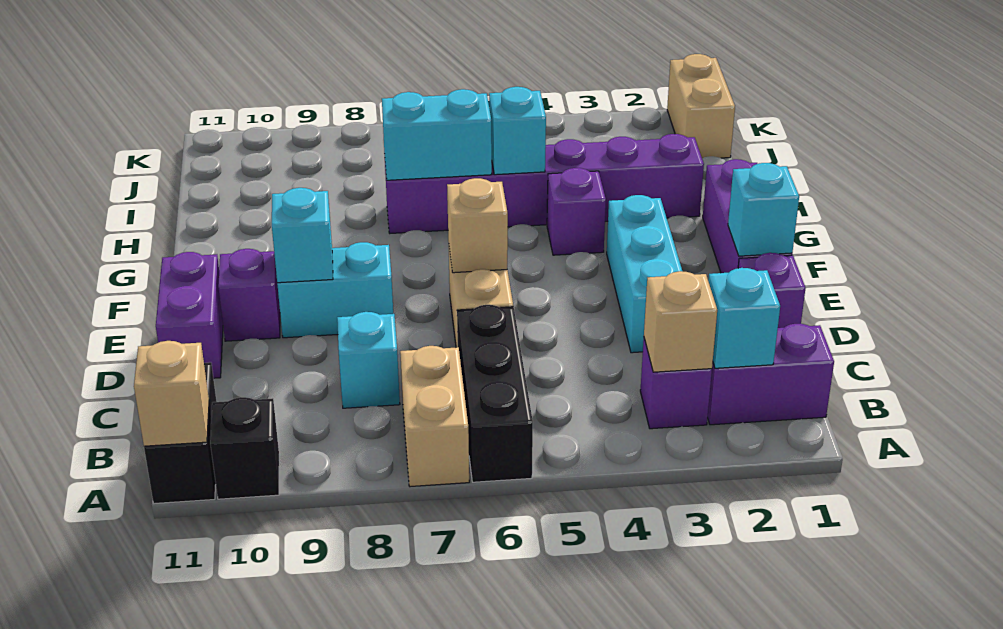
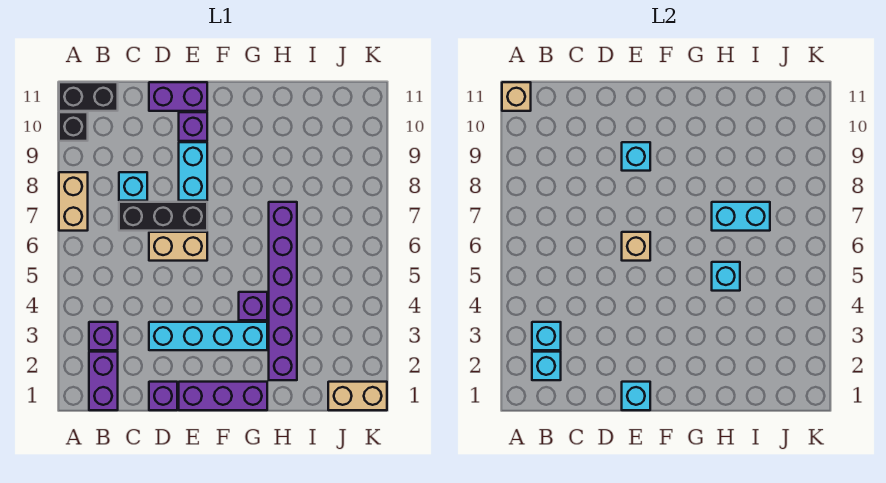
black 1x3 brick [457,305,533,482] -> black 1x3 brick moved to [119,202,207,231]
tan 1x2 brick [400,346,469,487] -> tan 1x2 brick turned to [59,172,88,231]
tan 1x1 brick [644,271,717,372] -> cyan 1x1 brick [532,322,561,350]
cyan 1x3 brick [607,195,682,353] -> cyan 1x4 brick [149,322,267,350]
cyan 1x2 brick [382,89,492,180] -> cyan 1x2 brick turned to [712,202,770,231]

